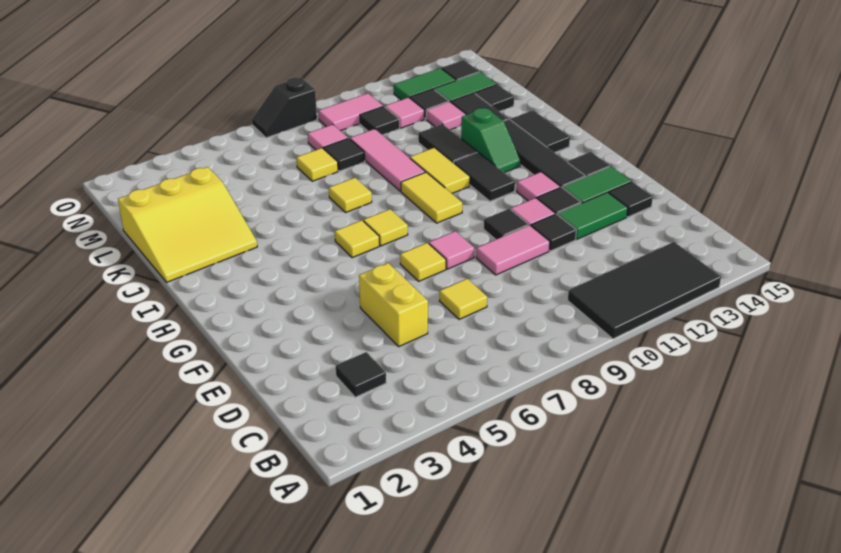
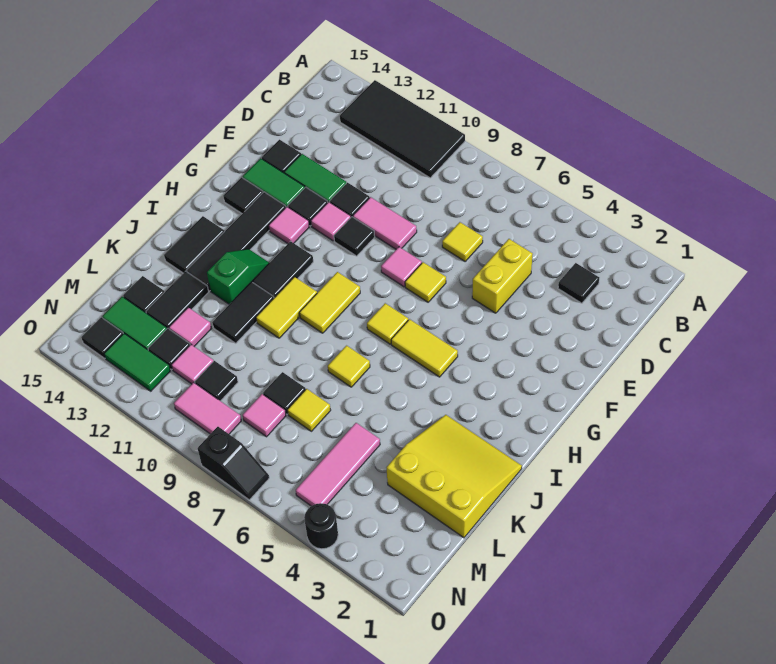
yellow 1x1 tile [335,220,379,258] -> yellow 1x2 tile [391,319,458,377]
pink 1x3 tile [350,129,425,191] -> pink 1x3 tile moved to [296,423,380,506]
none -> black 1x1 round brick [304,503,338,549]

